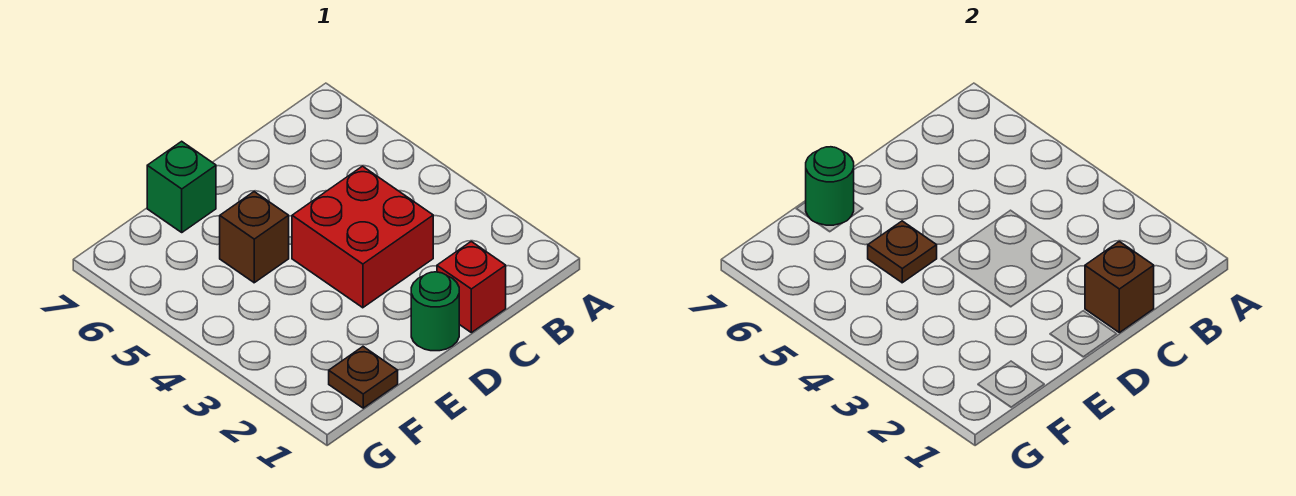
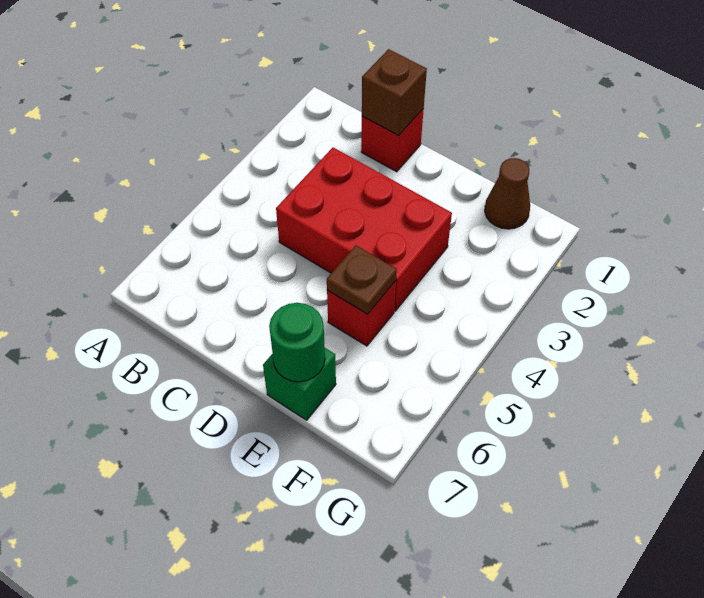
red 2x2 brick [292,166,433,308] -> red 2x3 brick [276,148,452,311]
green 1x1 round brick [411,272,459,351] -> none
brown 1x1 brick [220,192,289,283] -> red 1x1 brick [327,281,396,346]
brown 1x1 plate [329,347,398,408] -> brown 1x1 cone [485,158,530,229]

